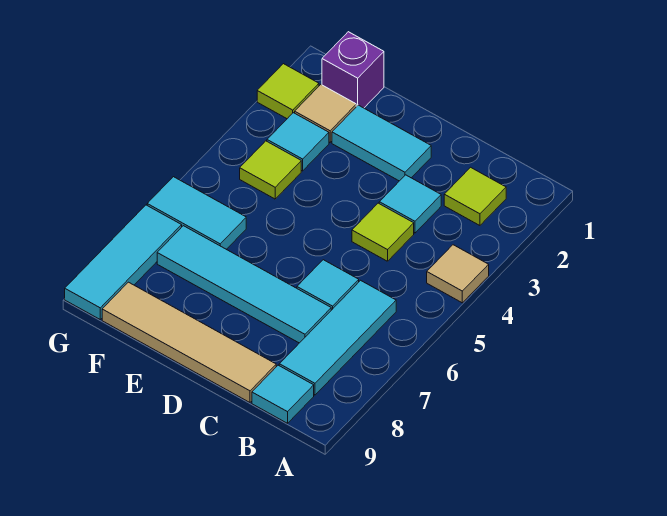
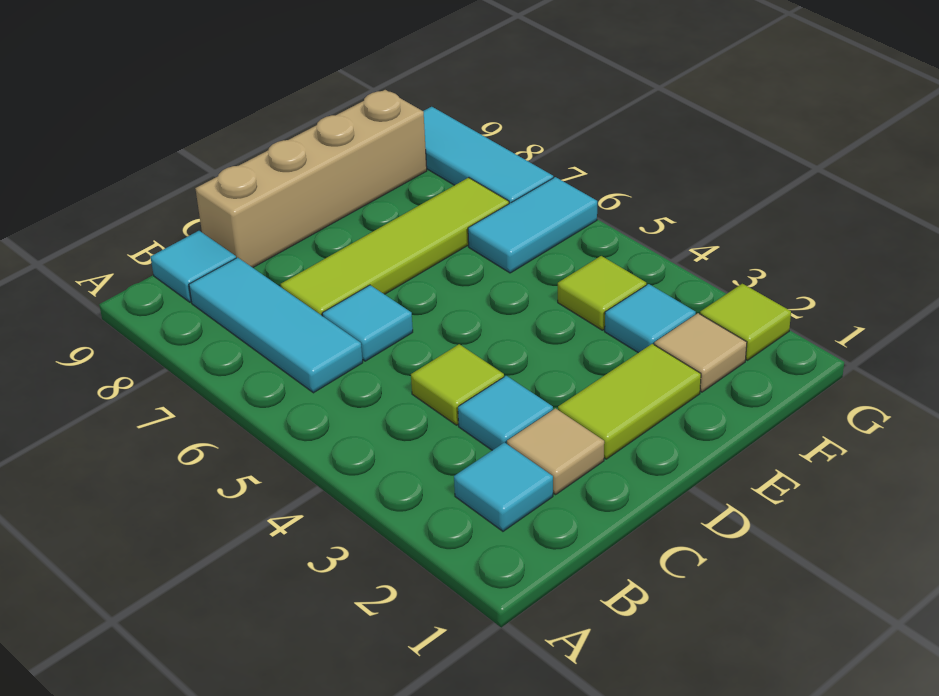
tan 1x1 tile [427,245,489,303] -> tan 1x1 tile moved to [507,408,604,495]
lime 1x1 tile [444,167,506,225] -> cyan 1x1 tile [454,442,553,531]
cyan 1x4 tile [157,226,331,343] -> lime 1x4 tile [280,178,509,315]
tan 1x4 tile [102,282,276,402] -> tan 1x4 brick [195,90,427,268]
cyan 1x2 tile [332,105,431,181] -> lime 1x2 tile [558,344,701,459]
purple 1x1 brick [322,32,384,108] -> none

